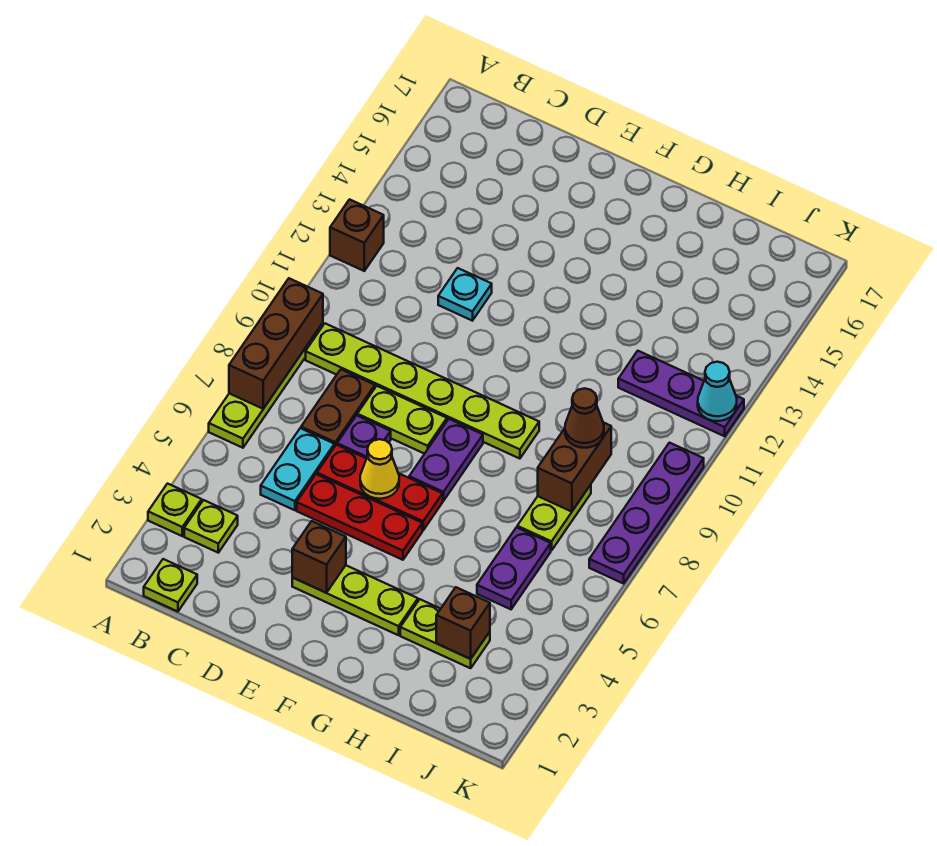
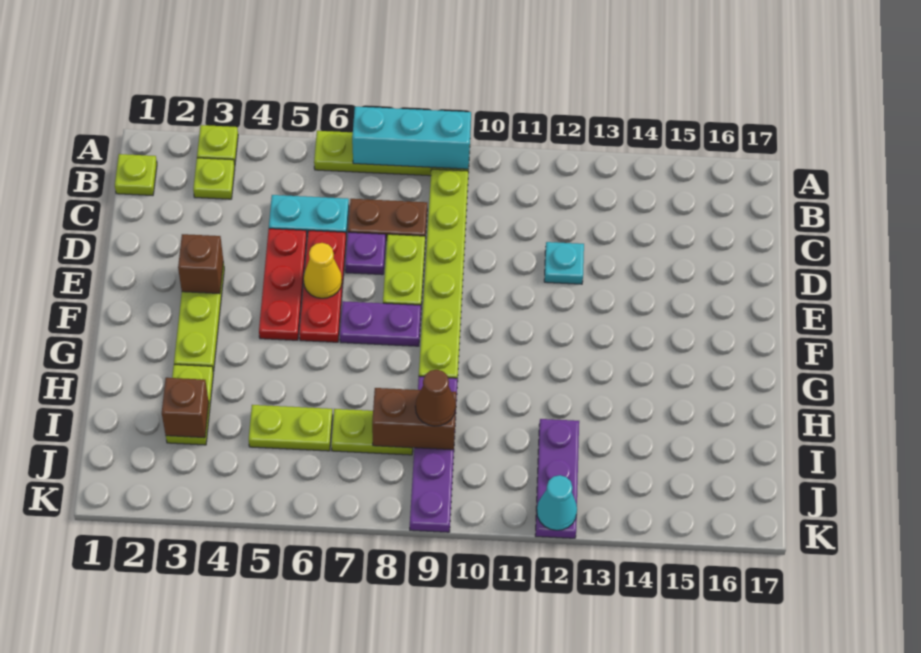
brown 1x3 brick [229,278,323,409] -> cyan 1x3 brick [352,107,471,169]
brown 1x1 brick [330,199,384,271] -> none
purple 1x2 plate [477,527,551,609] -> lime 1x2 plate [249,405,333,451]
purple 1x4 plate [589,443,704,584] -> purple 1x4 plate turned to [410,376,458,532]

